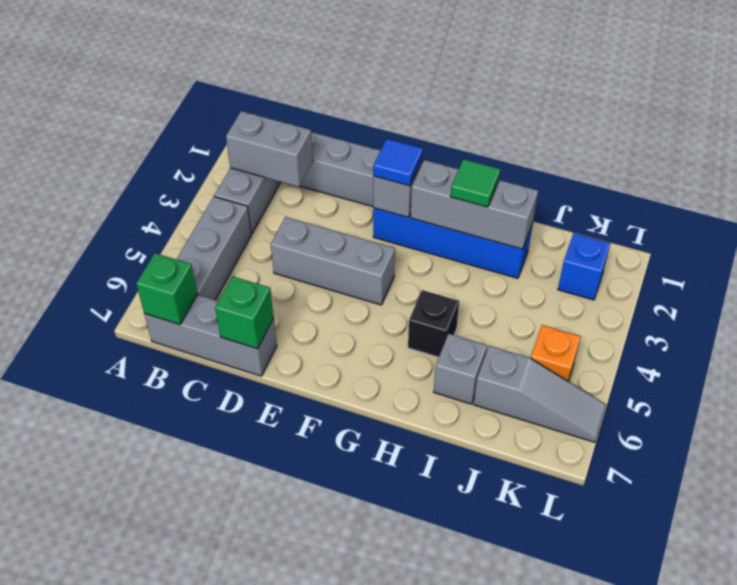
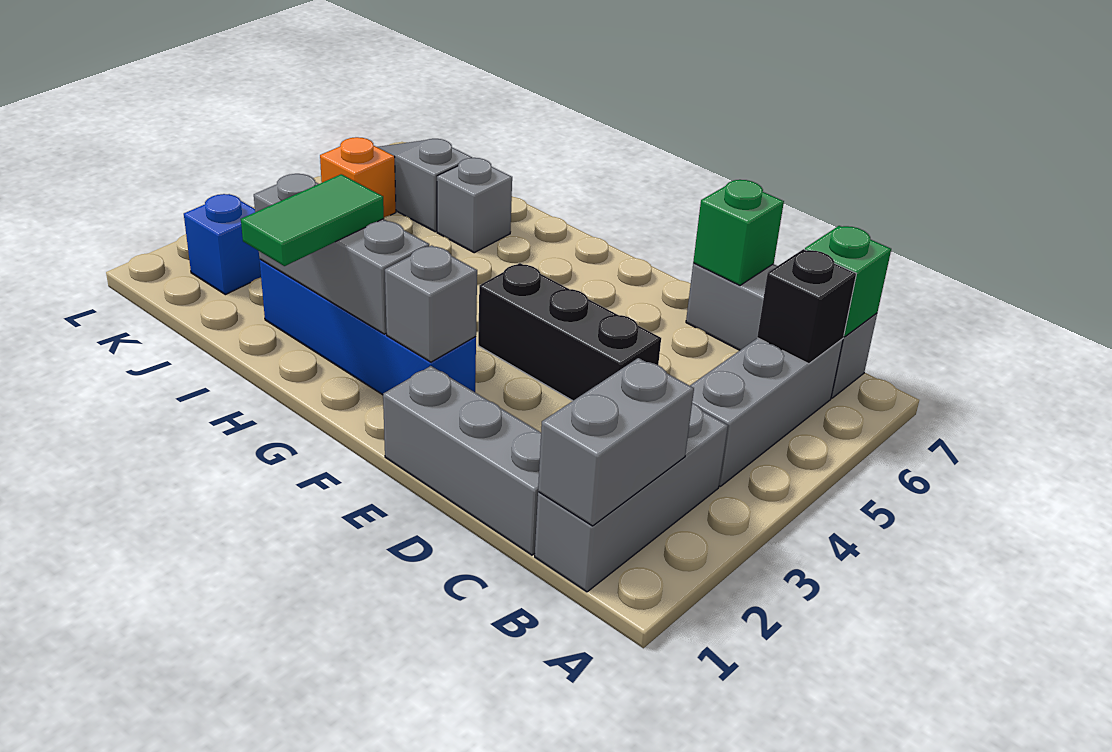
grey 1x2 brick [226,111,313,187] -> grey 1x2 brick turned to [538,358,694,526]
grey 1x3 brick [271,217,395,305] -> black 1x3 brick [478,263,661,401]
blue 1x1 tile [373,139,423,186] -> none
green 1x1 tile [451,159,500,207] -> green 1x2 tile [241,174,384,266]
black 1x1 brick [408,290,459,357] -> black 1x1 brick moved to [757,249,856,364]

